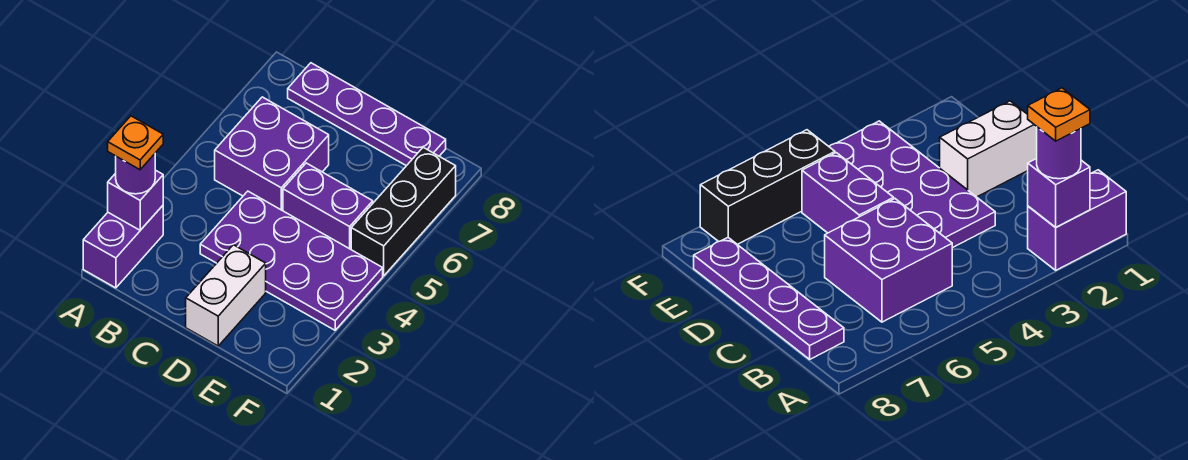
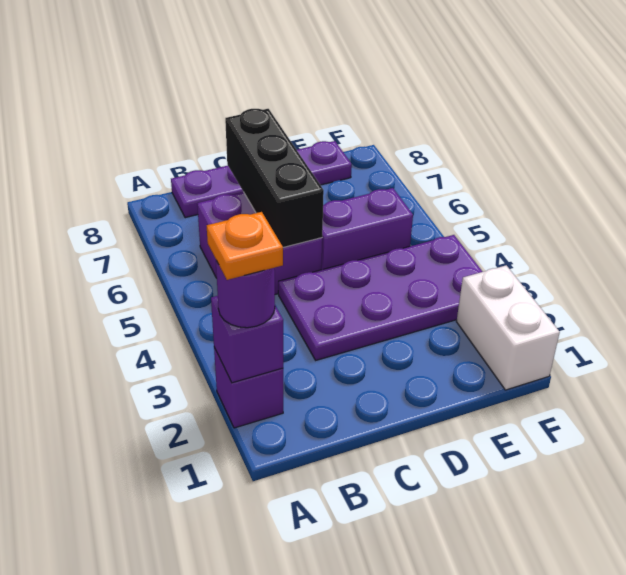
purple 1x2 brick [83,206,163,288] -> purple 1x1 brick [214,347,283,428]
white 1x2 brick [186,245,266,346] -> white 1x2 brick moved to [456,265,560,390]
black 1x3 brick [351,147,456,276] -> black 1x3 brick moved to [225,109,324,247]

